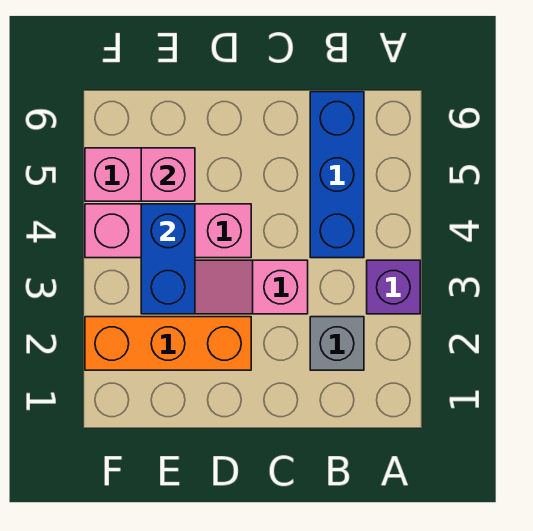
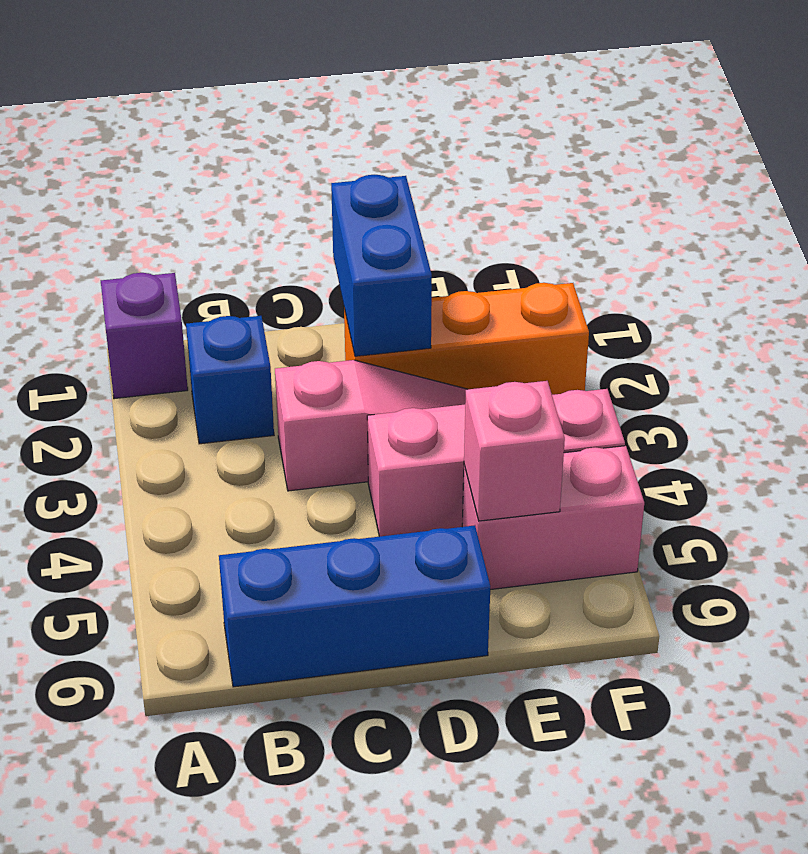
purple 1x1 brick [367,260,420,314] -> purple 1x1 brick moved to [101,273,188,399]
grey 1x1 brick [310,317,364,370] -> blue 1x1 brick [186,316,274,444]
blue 1x3 brick [310,92,364,258] -> blue 1x3 brick turned to [219,525,490,687]
blue 1x2 brick [141,204,195,314] -> blue 1x2 brick moved to [331,175,432,356]

